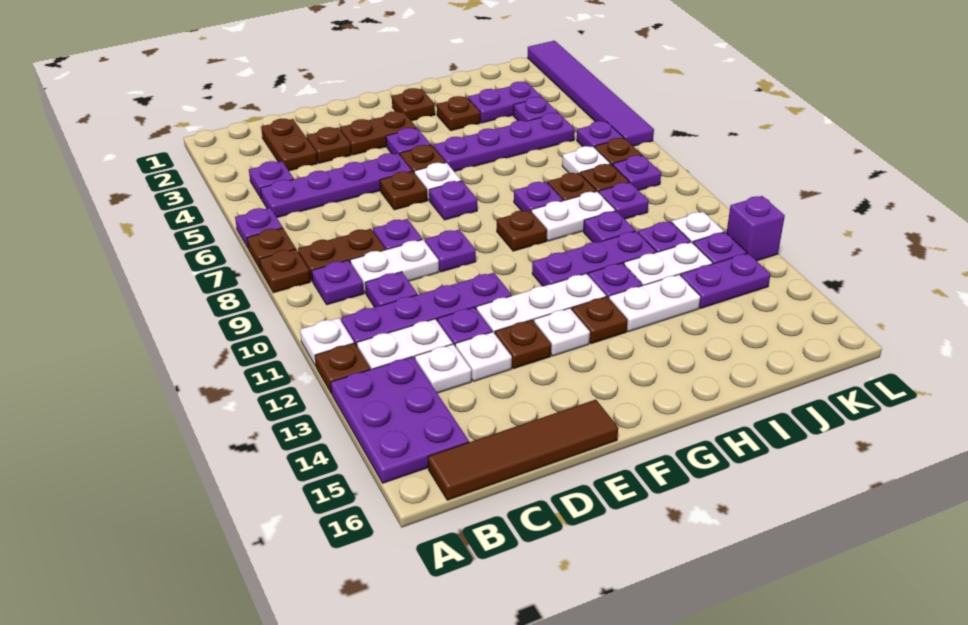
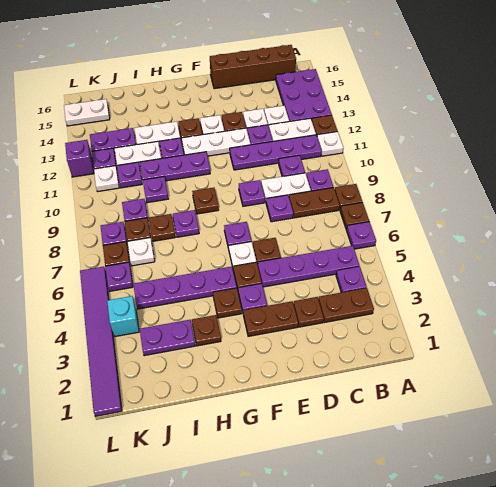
brown 1x4 tile [428,400,618,500] -> brown 1x4 brick [210,45,296,89]
brown 1x2 plate [261,119,317,171] -> brown 1x2 plate turned to [318,288,374,322]
brown 1x1 plate [392,88,435,121] -> brown 1x1 plate moved to [213,288,242,318]
white 1x2 plate [531,191,615,241] -> white 1x2 plate moved to [64,99,110,126]
purple 1x1 plate [513,97,558,121] -> none
none -> cyan 1x1 brick [107,296,139,337]

